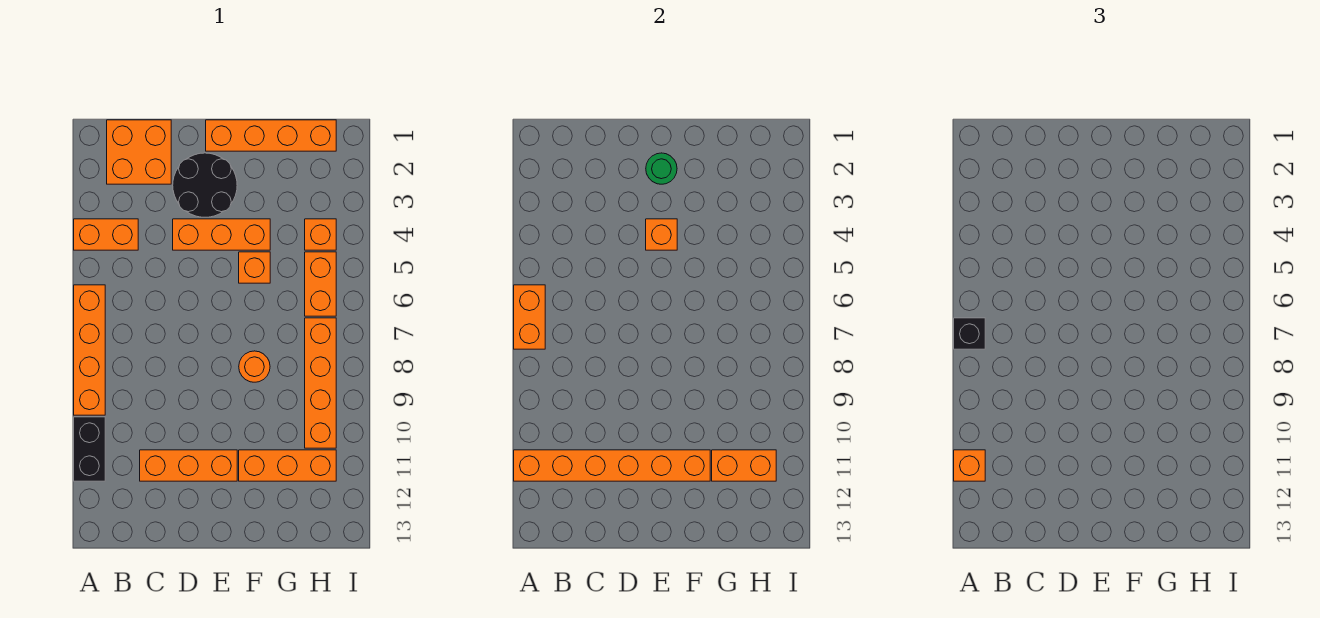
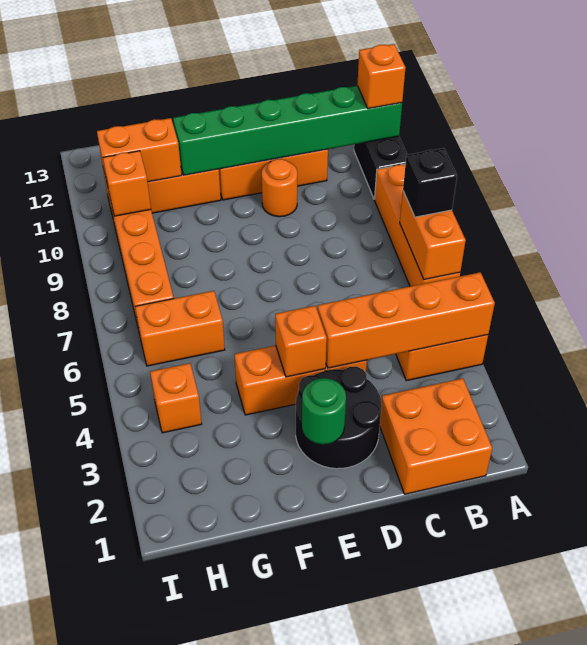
orange 1x6 brick [514,450,710,481] -> green 1x6 brick [173,86,402,175]
orange 1x4 brick [206,120,336,151] -> orange 1x4 brick moved to [317,272,495,368]
orange 1x1 brick [239,252,270,283] -> orange 1x1 brick moved to [103,151,151,216]
orange 1x1 round brick [239,351,270,382] -> orange 1x1 round brick moved to [262,159,297,217]
orange 1x2 brick [305,252,336,316] -> orange 1x2 brick turned to [135,291,225,366]

